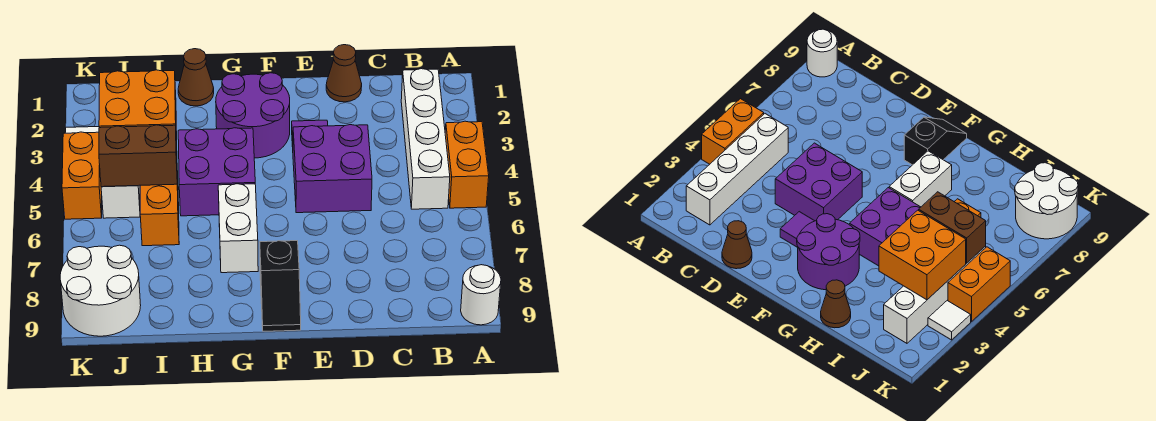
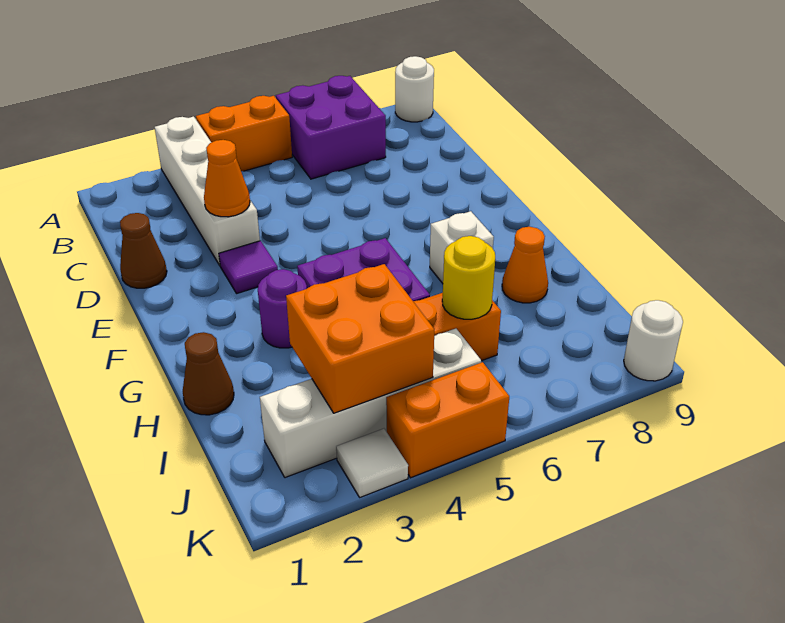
white 1x4 brick [401,69,450,209] -> white 1x4 brick turned to [155,116,260,265]
none -> orange 1x1 cone [204,140,250,217]
purple 2x2 brick [293,125,372,213] -> purple 2x2 brick moved to [276,76,386,179]
purple 2x2 round brick [216,73,290,158] -> purple 1x1 round brick [258,269,307,348]
black 1x2 slope [260,241,301,331] -> none
white 1x2 brick [218,184,258,273] -> white 1x1 brick [430,211,494,283]
none -> orange 1x1 cone [502,227,548,303]
brown 1x2 brick [99,125,177,187] -> none
none -> yellow 1x1 round brick [442,236,495,319]
white 2x2 round brick [60,245,141,336] -> white 1x1 round brick [624,300,683,381]

